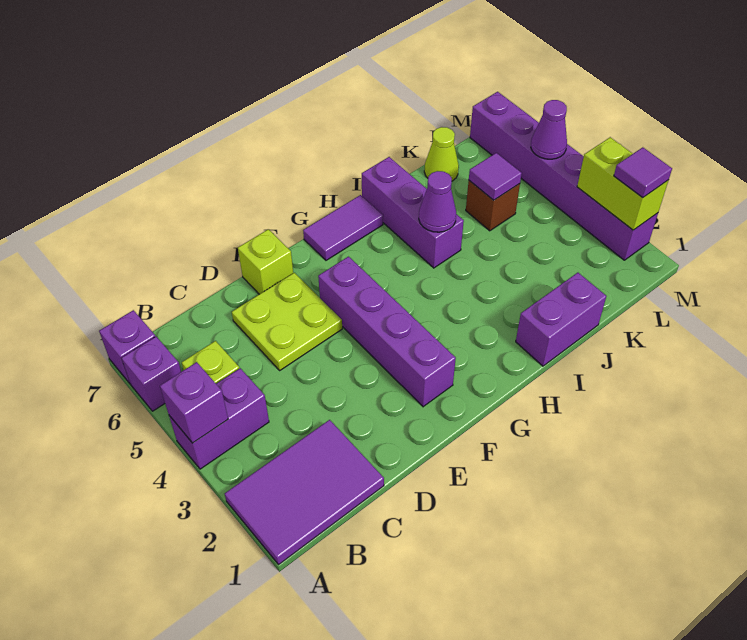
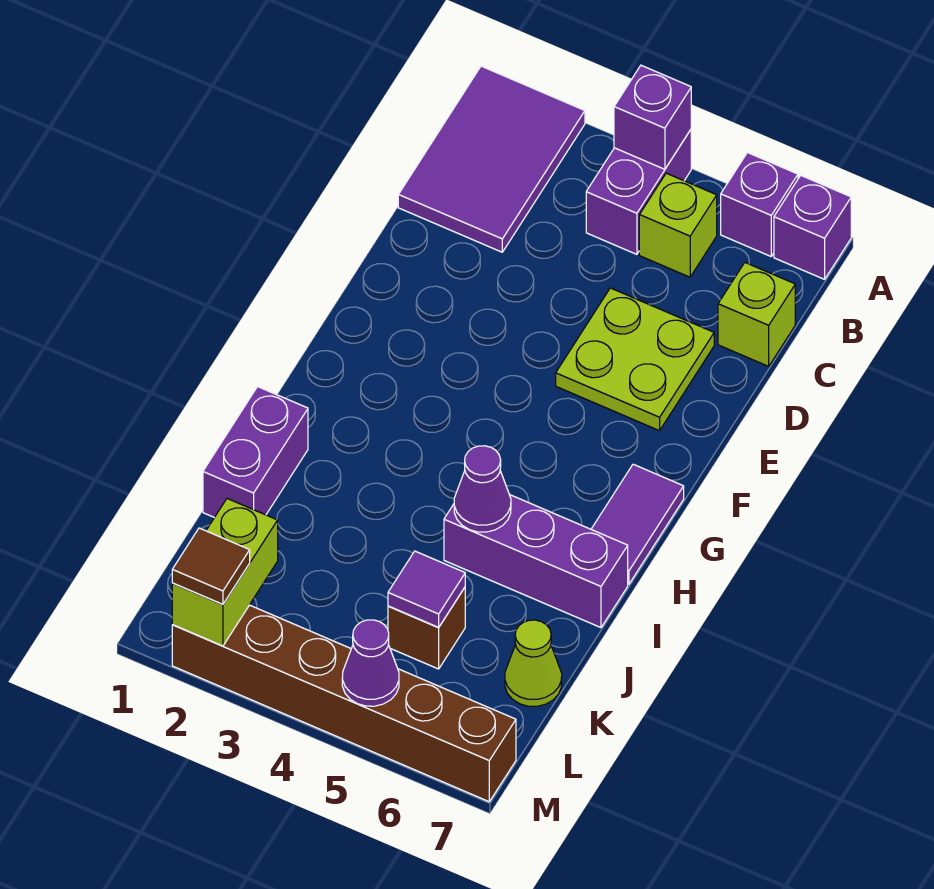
lime 1x1 brick [238,229,293,294] -> lime 1x1 brick moved to [718,263,795,366]
purple 1x4 brick [318,257,456,407] -> none
purple 1x6 brick [470,92,658,260] -> brown 1x6 brick [172,605,516,802]
lime 1x2 brick [577,137,668,230] -> lime 1x2 brick turned to [172,499,278,646]
purple 1x1 tile [614,147,672,198] -> brown 1x1 tile [172,528,250,604]

